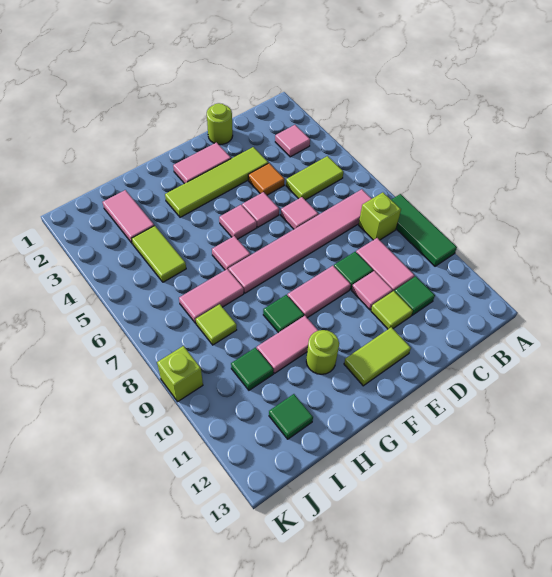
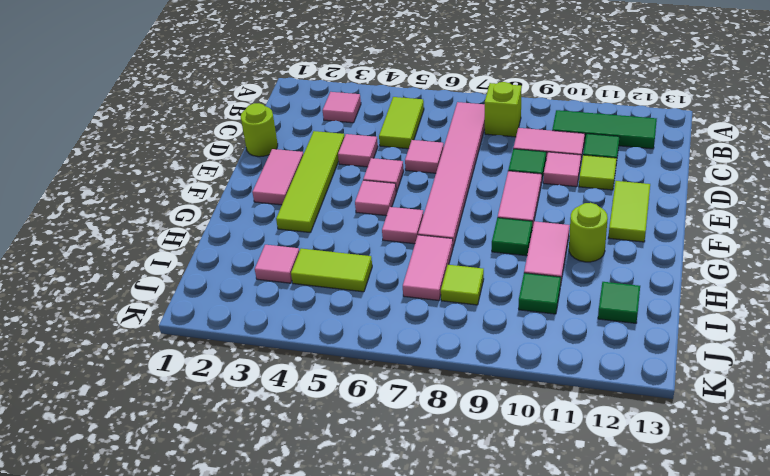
green 1x3 tile [391,194,457,266] -> green 1x3 tile moved to [552,110,657,149]
orange 1x1 tile [248,163,284,195] -> pink 1x1 tile [338,134,378,167]
pink 1x2 tile [103,190,154,244] -> pink 1x1 tile [255,245,299,283]
lime 1x1 brick [157,346,203,402] -> none

